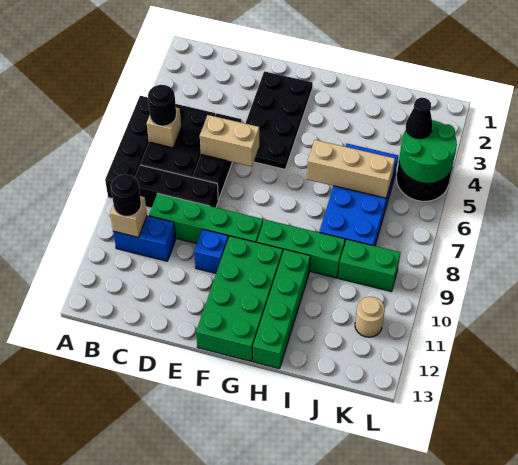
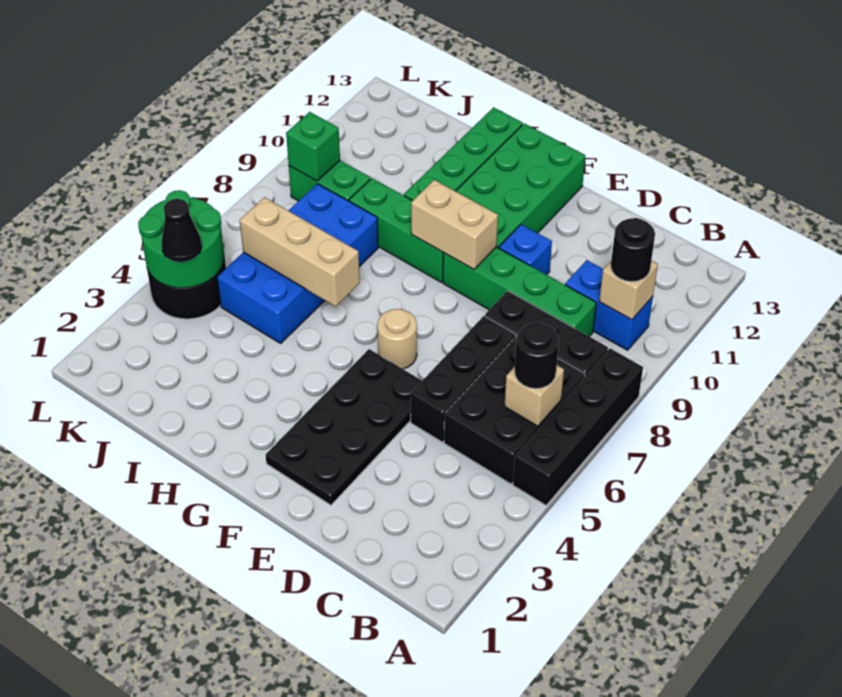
tan 1x2 brick [200,115,259,166] -> tan 1x2 brick moved to [411,180,498,269]
none -> green 1x1 brick [286,112,340,181]
tan 1x1 round brick [355,297,385,337] -> tan 1x1 round brick moved to [377,309,417,369]

